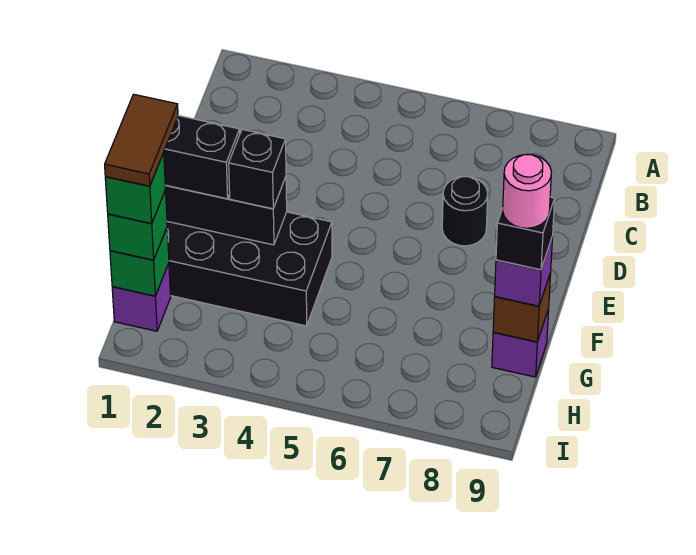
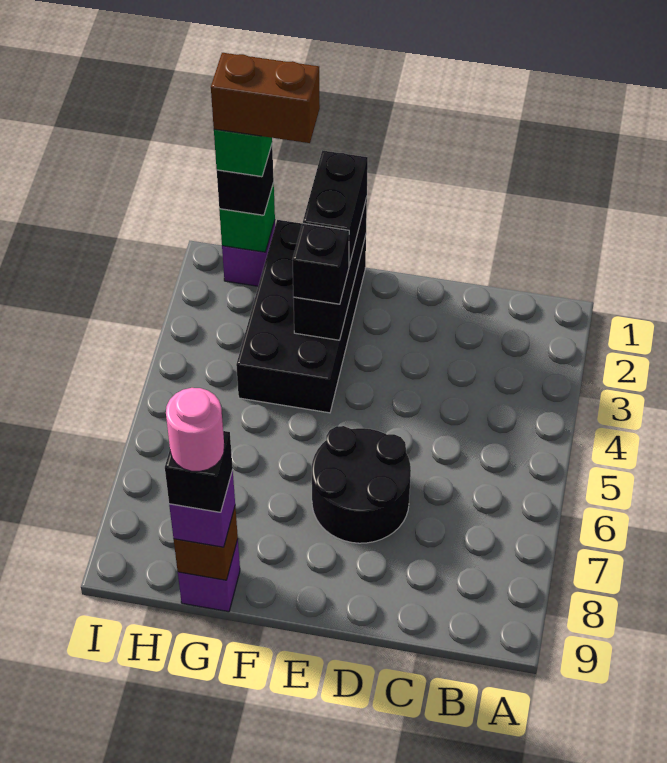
black 1x1 round brick [442,176,488,246] -> black 2x2 round brick [312,426,411,543]
brown 1x2 tile [105,94,178,186] -> brown 1x2 brick [211,53,320,143]
green 1x1 brick [108,190,167,260] -> black 1x1 brick [217,145,274,215]

